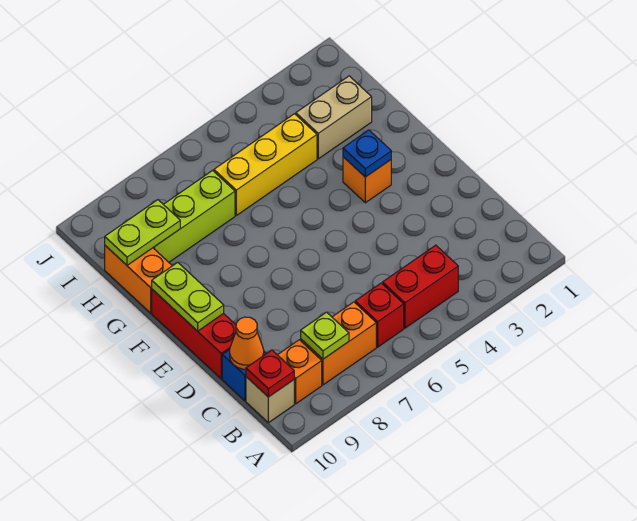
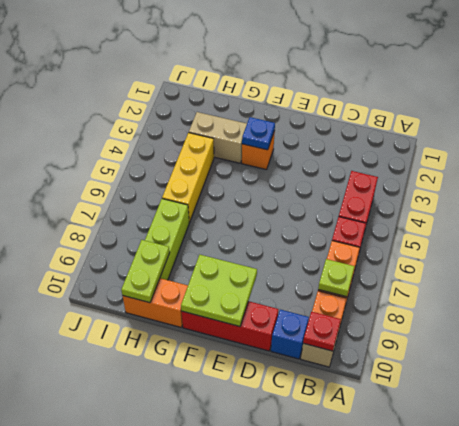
orange 1x1 cone [230,317,264,369] -> none
lime 1x2 plate [152,262,224,331] -> lime 2x2 plate [181,255,257,326]
tan 1x2 brick [296,76,372,159] -> tan 1x2 brick turned to [189,112,247,163]

